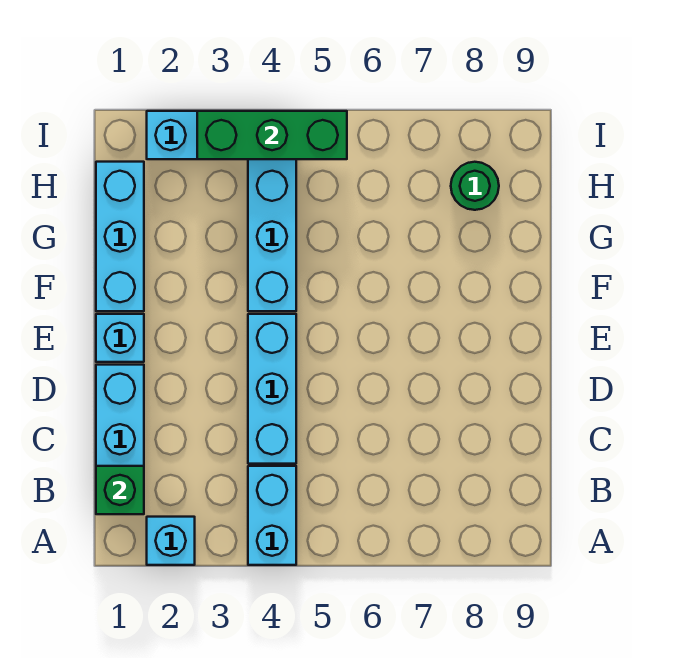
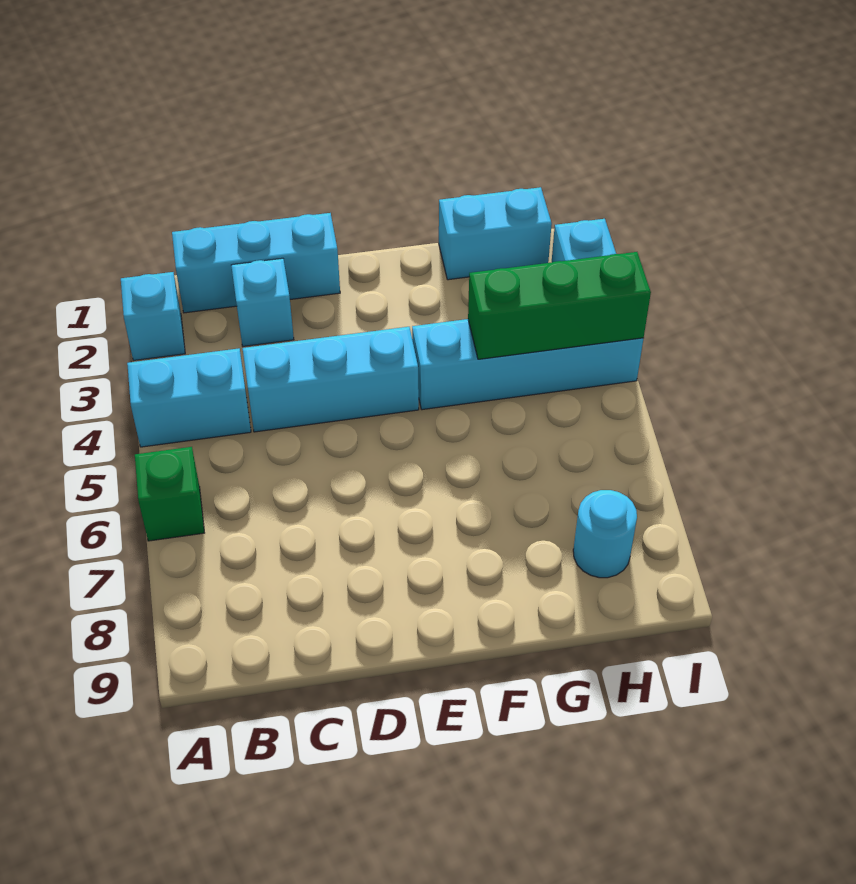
green 1x1 brick [96,466,144,514] -> green 1x1 brick moved to [135,447,204,541]
cyan 1x1 brick [96,314,144,362] -> cyan 1x1 brick moved to [231,258,294,346]
cyan 1x3 brick [96,162,144,311] -> cyan 1x2 brick [439,187,552,280]
green 1x1 round brick [451,162,499,210] -> cyan 1x1 round brick [573,490,637,578]
green 1x3 brick [197,111,347,159] -> green 1x3 brick turned to [468,252,651,359]

